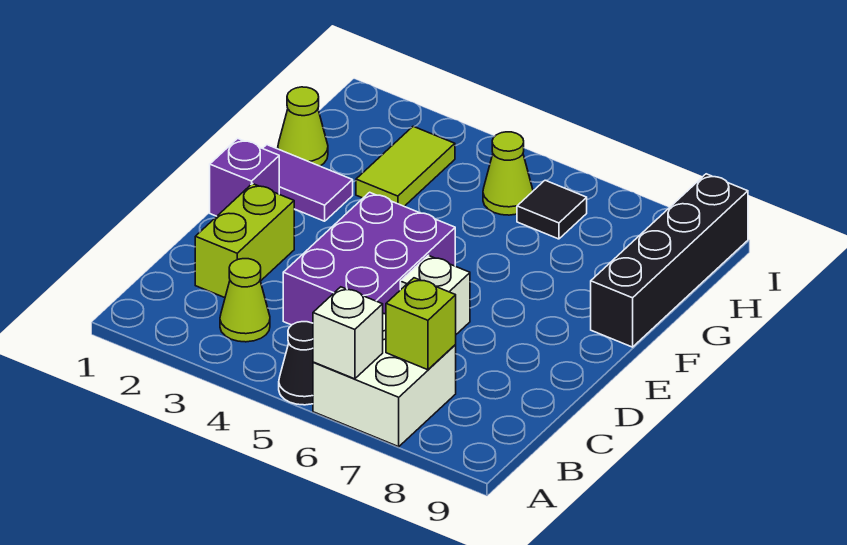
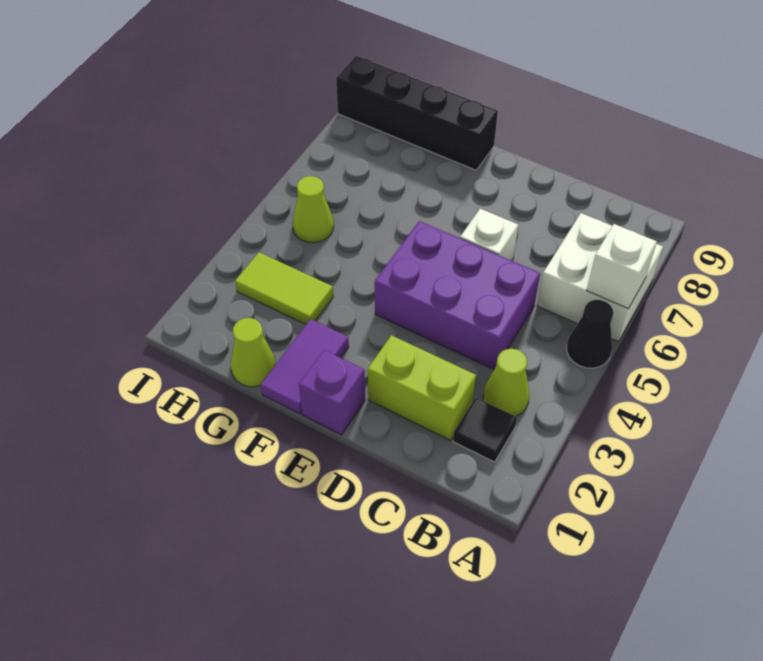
lime 1x1 brick [386,278,456,370] -> none
black 1x1 tile [517,180,587,239] -> black 1x1 tile moved to [453,397,517,462]

